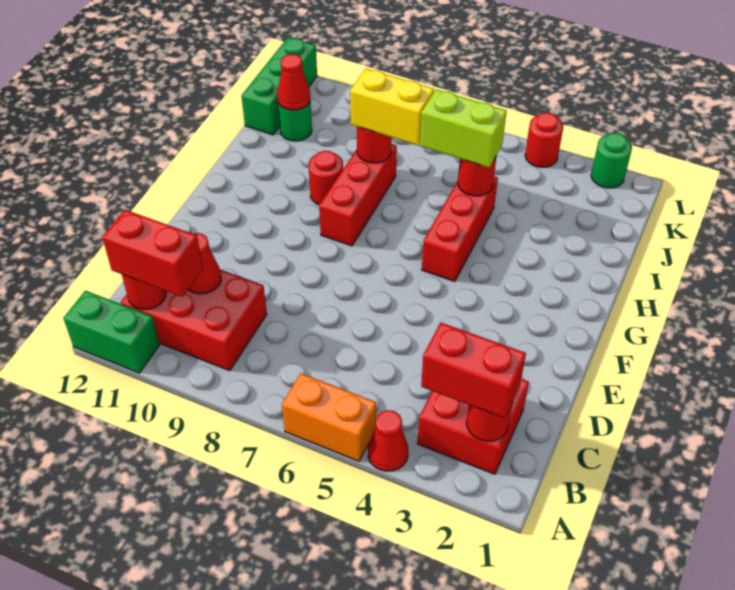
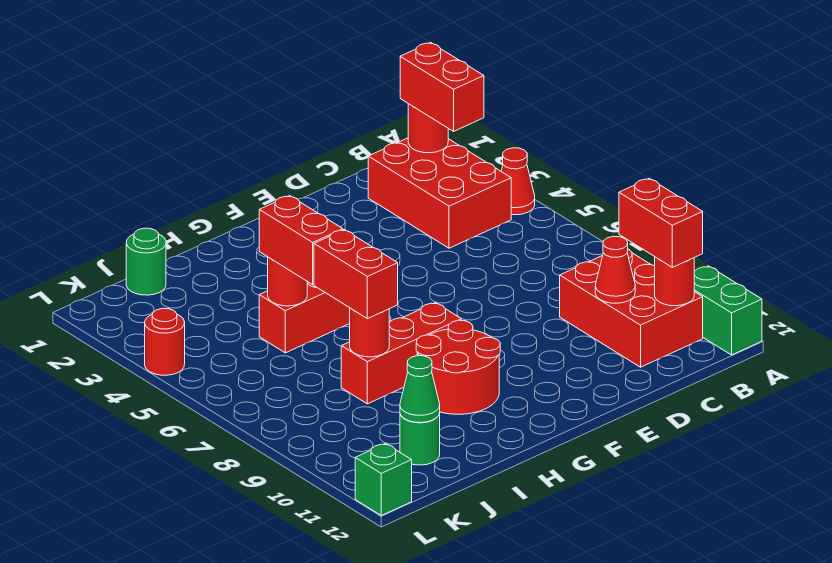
orange 1x2 brick [282,373,376,461] -> none
red 2x2 brick [417,379,529,474] -> red 2x3 brick [368,138,511,248]
red 1x1 round brick [309,151,343,205] -> red 2x2 round brick [416,320,500,414]
lime 1x2 brick [420,89,507,168] -> red 1x2 brick [259,196,343,284]
yellow 1x2 brick [350,69,434,145] -> red 1x2 brick [314,230,398,319]
red 1x1 cone [277,54,310,110] -> green 1x1 cone [400,356,440,423]
green 1x3 brick [241,37,317,135] -> green 1x1 brick [355,444,412,516]
green 1x1 round brick [591,133,632,188] -> green 1x1 round brick moved to [126,228,166,295]

